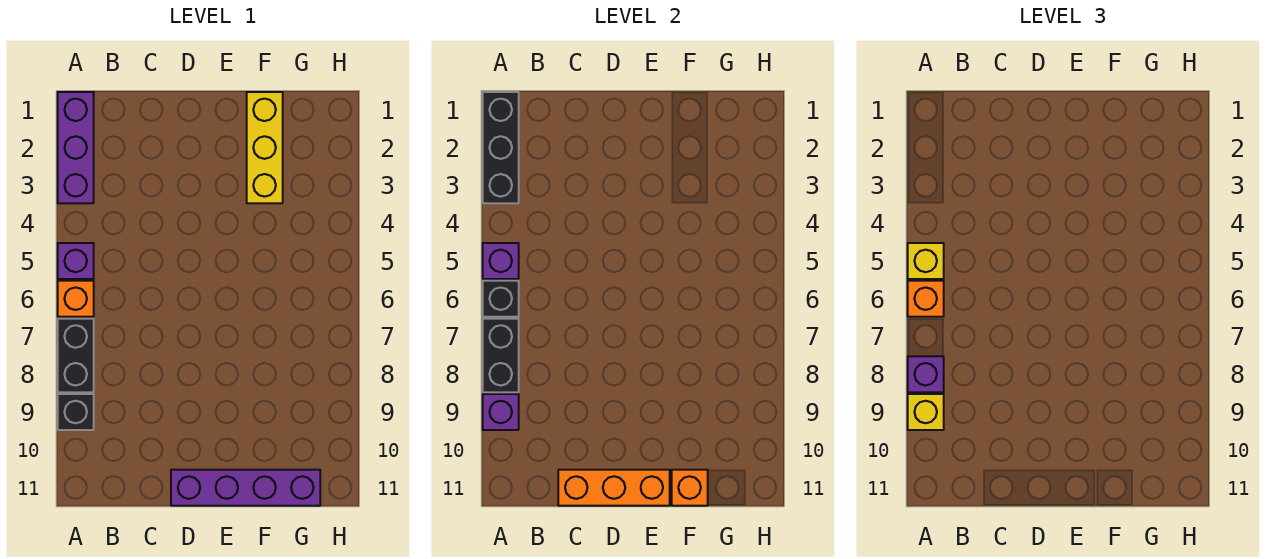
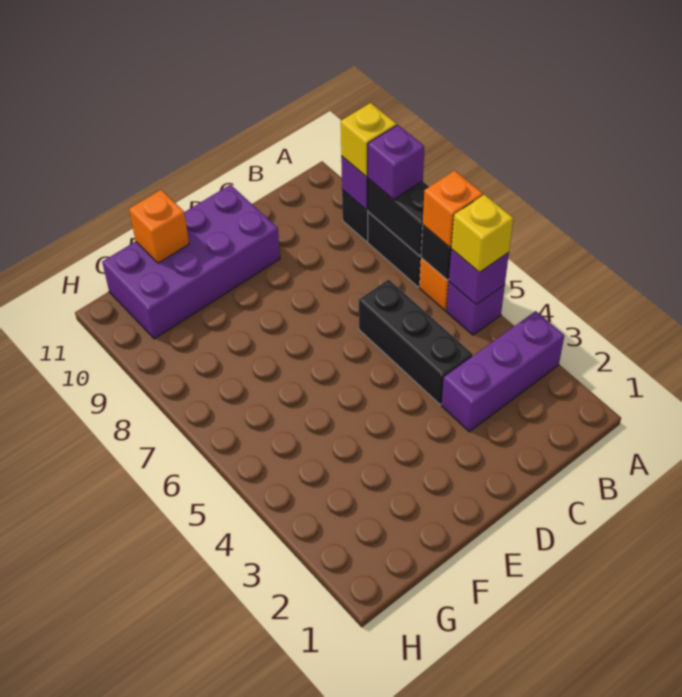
purple 1x3 brick [58,92,94,203] -> purple 1x3 brick turned to [442,311,564,432]
black 1x3 brick [483,92,519,203] -> black 1x3 brick moved to [359,279,473,405]
orange 1x3 brick [558,470,670,506] -> none
purple 1x4 brick [171,470,320,506] -> purple 2x4 brick [102,185,280,339]
yellow 1x3 brick [247,92,283,203] -> none

